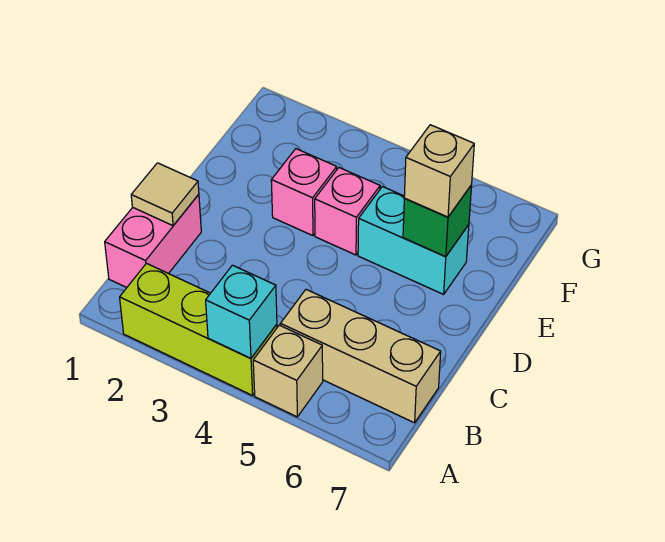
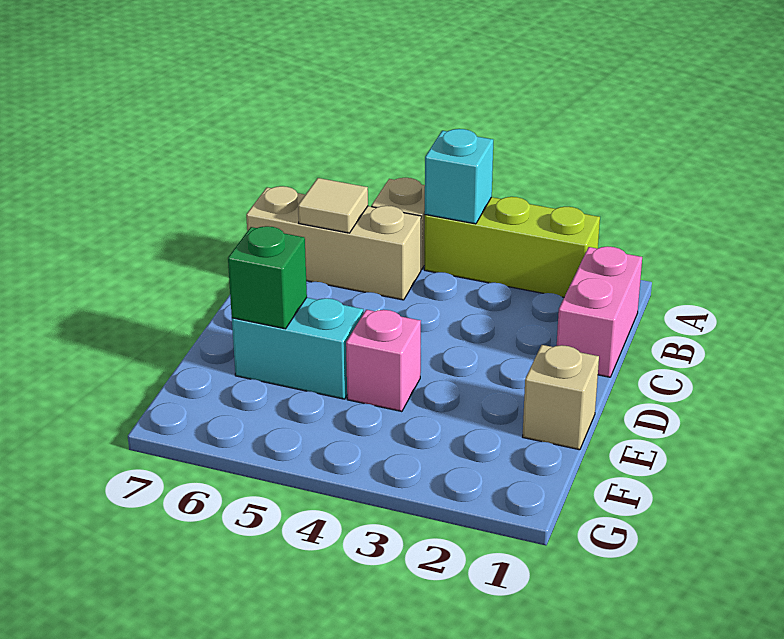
tan 1x1 tile [131,163,199,226] -> tan 1x1 tile moved to [298,178,368,233]
pink 1x1 brick [271,149,337,236] -> none
tan 1x1 brick [404,125,474,217] -> tan 1x1 brick moved to [523,345,599,450]

